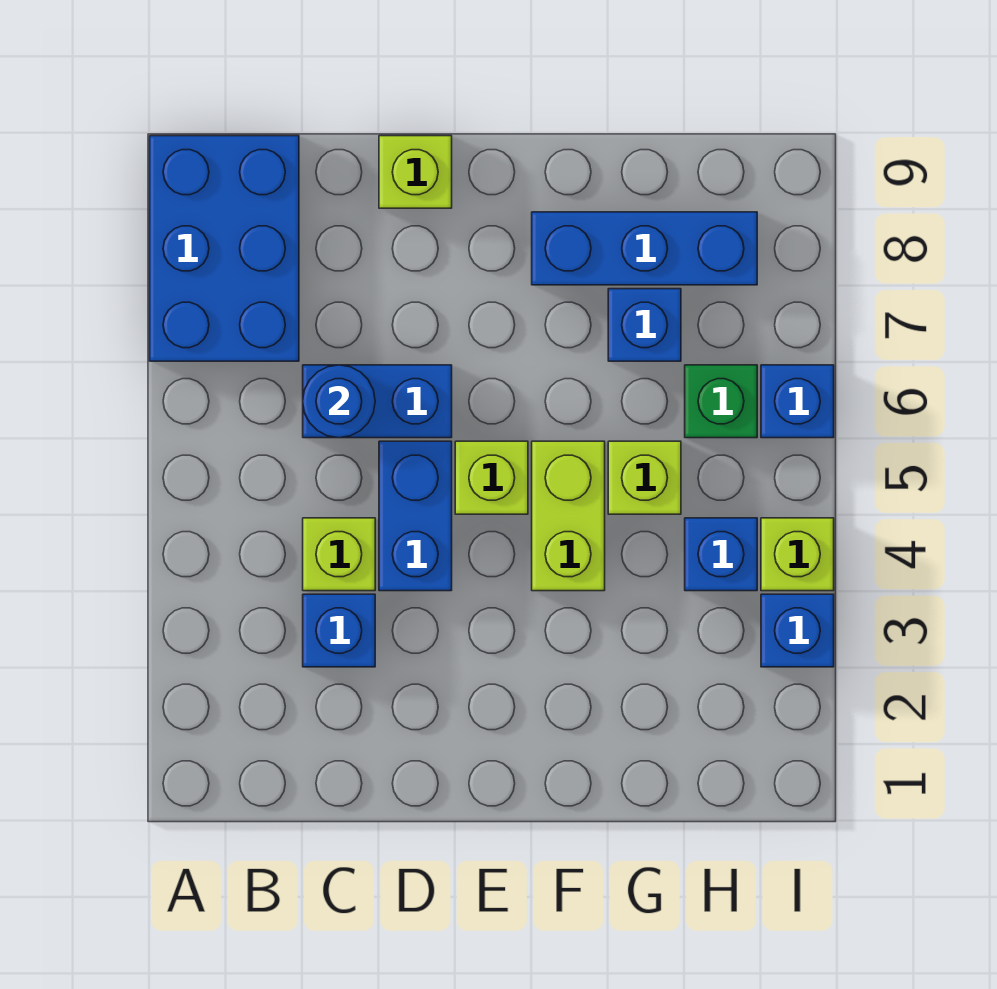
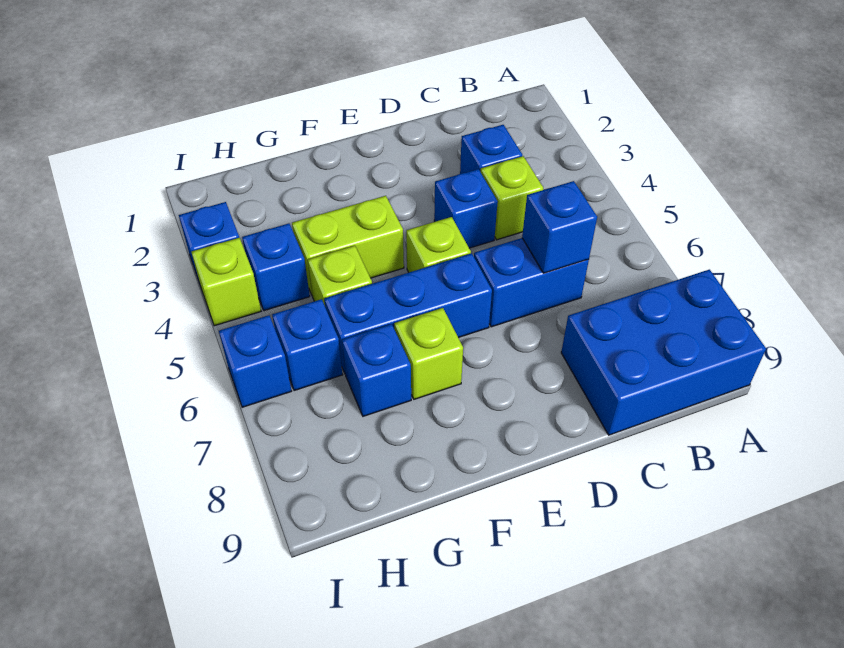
blue 2x3 brick [150,136,299,361] -> blue 2x3 brick turned to [561,270,766,435]
blue 1x1 round brick [303,365,375,438] -> blue 1x1 brick [522,181,597,273]
blue 1x2 brick [379,441,452,591] -> blue 1x1 brick [434,169,498,248]
lime 1x1 brick [379,136,452,208] -> lime 1x1 brick moved to [394,308,463,399]
lime 1x2 brick [532,441,605,591] -> lime 1x2 brick turned to [292,196,404,296]
blue 1x3 brick [532,212,757,285] -> blue 1x3 brick moved to [324,253,492,374]
green 1x1 brick [685,365,757,438] -> blue 1x1 brick [272,299,342,391]

